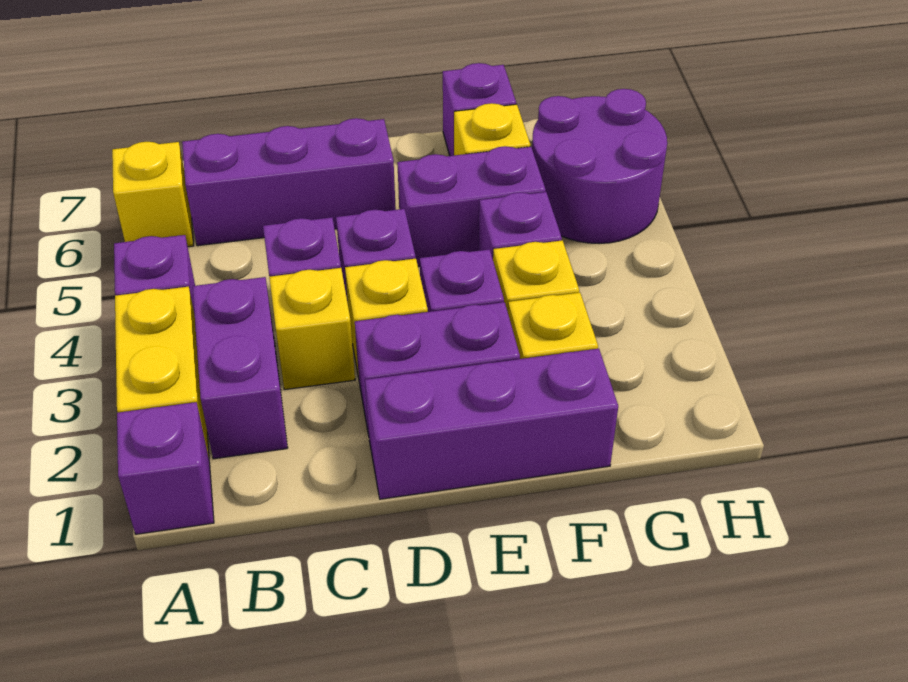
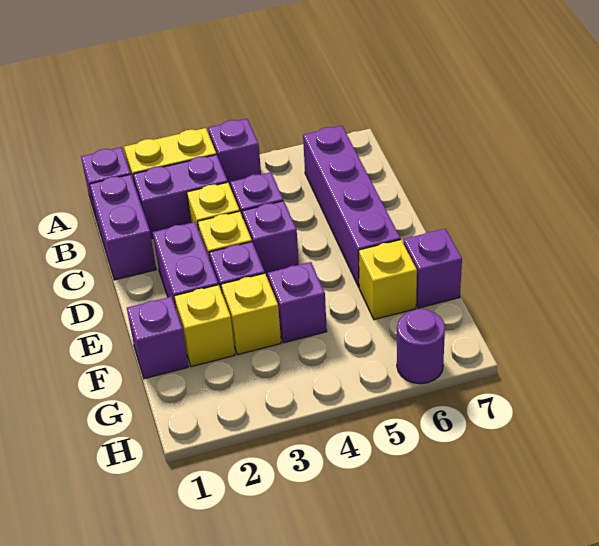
yellow 1x1 brick [112,142,194,247] -> none
purple 1x3 brick [182,118,396,246] -> purple 1x4 brick [303,126,401,287]
purple 1x3 brick [365,349,618,499] -> purple 1x1 brick [127,296,189,379]
purple 1x2 brick [397,146,546,267] -> purple 1x2 brick moved to [89,174,156,280]
purple 2x2 round brick [532,89,667,244] -> purple 1x1 round brick [397,309,445,384]

